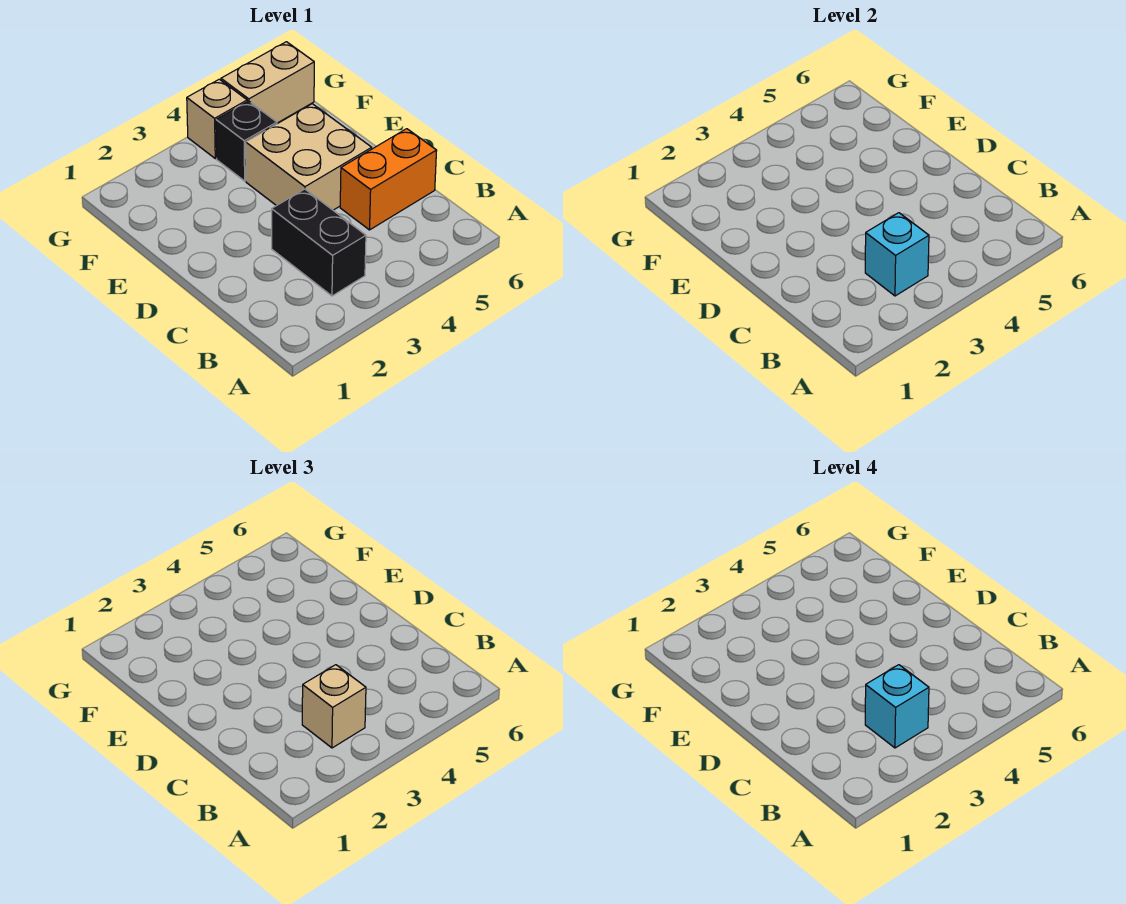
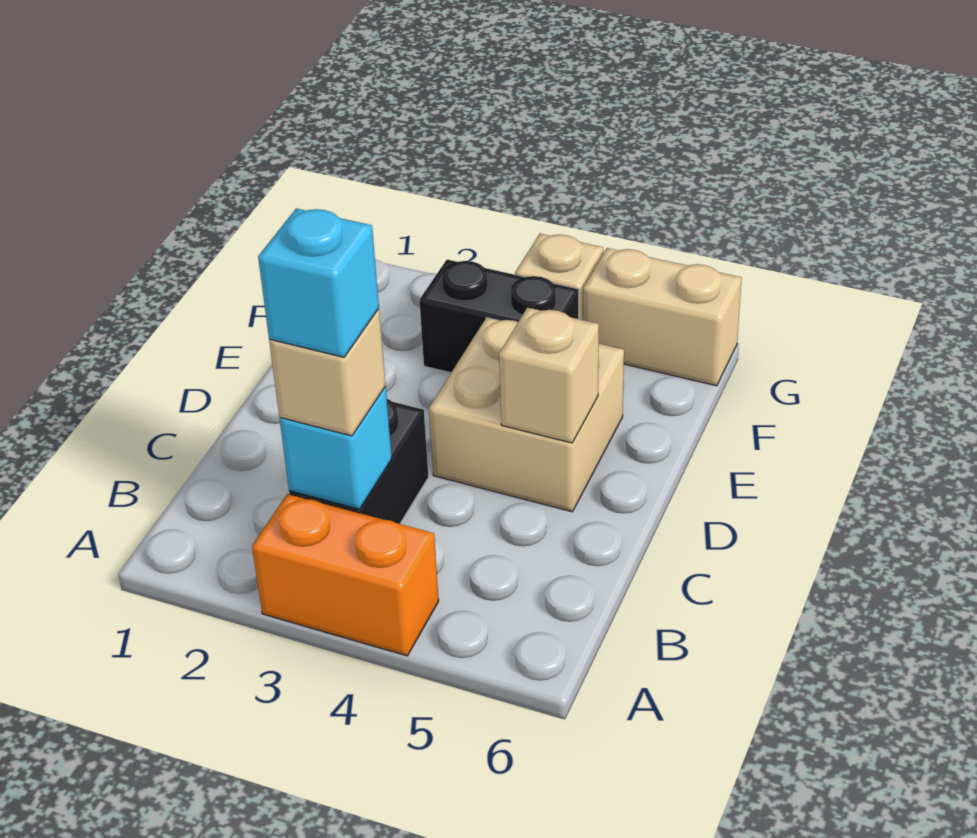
orange 1x2 brick [340,129,437,230] -> orange 1x2 brick moved to [252,494,439,656]
none -> tan 1x1 brick [499,308,599,443]
black 1x1 brick [216,101,277,181] -> black 1x2 brick [420,260,579,373]

